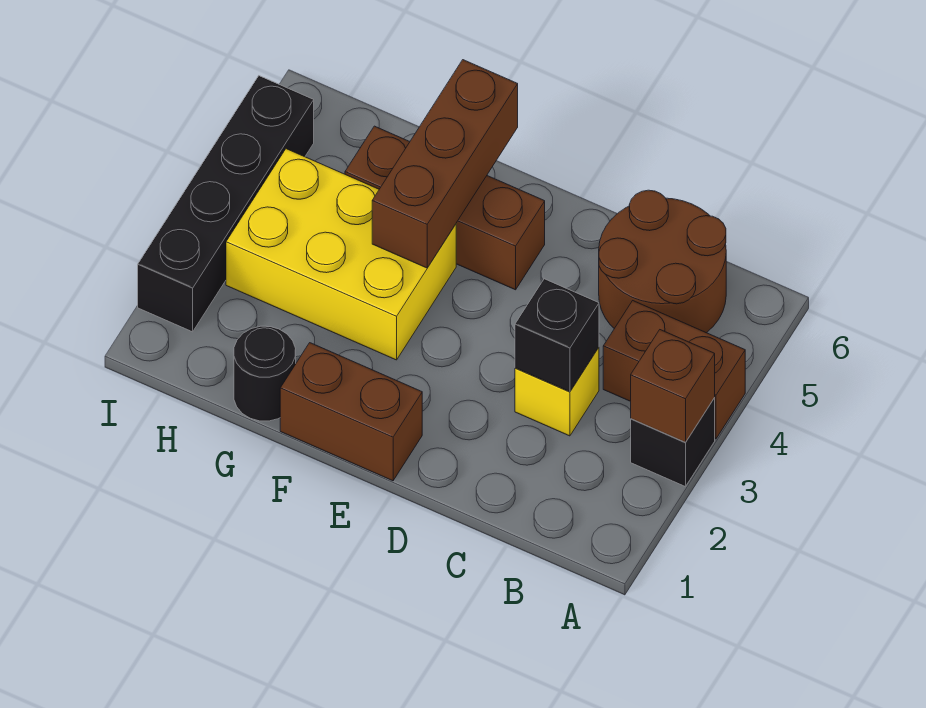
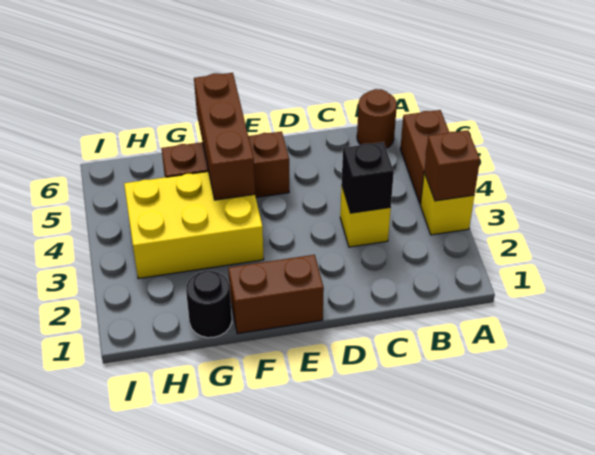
black 1x1 brick [631,398,715,487] -> yellow 1x1 brick [421,173,474,235]
brown 1x2 brick [603,301,745,439] -> brown 1x2 brick turned to [400,110,449,205]
brown 2x2 round brick [599,190,726,333] -> brown 1x1 round brick [357,89,397,148]
black 1x4 brick [138,76,314,332] -> none

